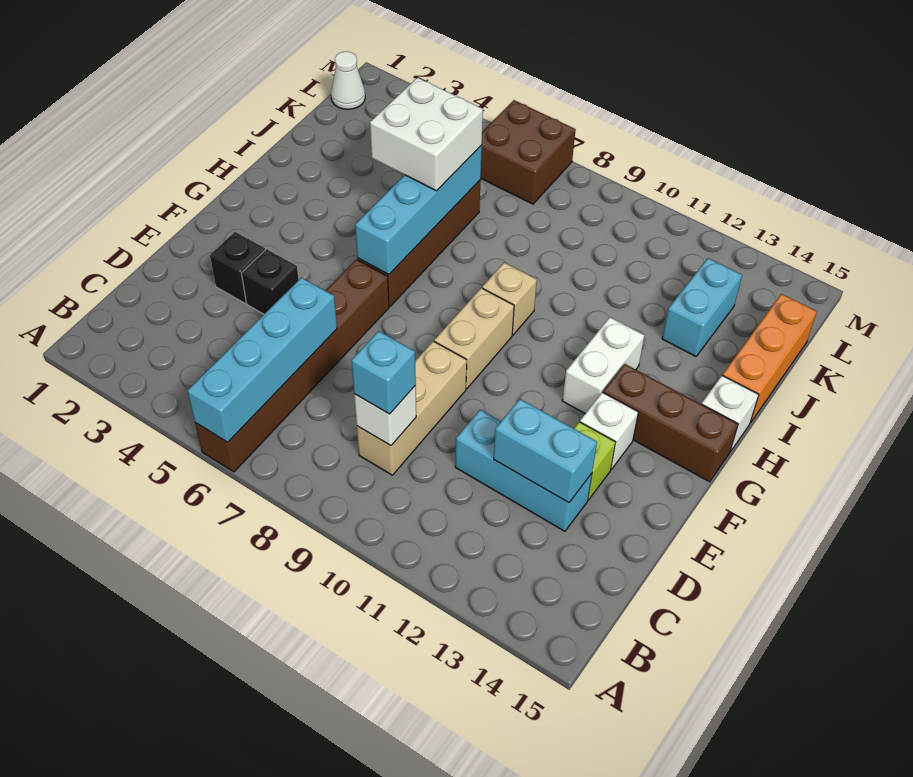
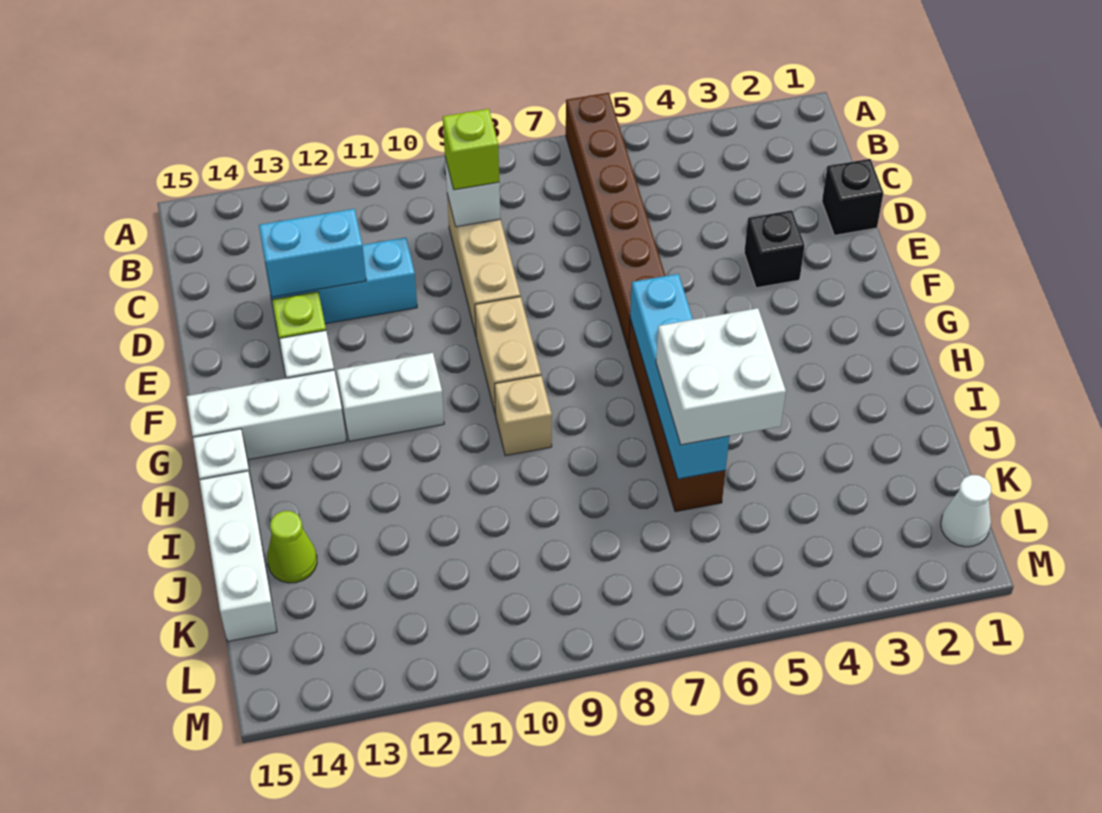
cyan 1x4 brick [188,278,337,442] -> none
cyan 1x1 brick [351,331,416,414] -> lime 1x1 brick [443,109,499,190]
black 1x1 brick [241,249,299,314] -> black 1x1 brick moved to [822,159,883,235]
white 1x2 brick [562,317,644,413] -> white 1x2 brick turned to [337,353,444,441]
brown 1x3 brick [603,364,738,482] -> white 1x3 brick [186,370,346,460]
orange 1x3 brick [723,294,817,423] -> white 1x3 brick [200,471,277,641]
cyan 1x2 brick [662,258,742,356] -> none
none -> lime 1x1 cone [267,511,317,583]
brown 2x2 brick [481,100,576,204] -> none

